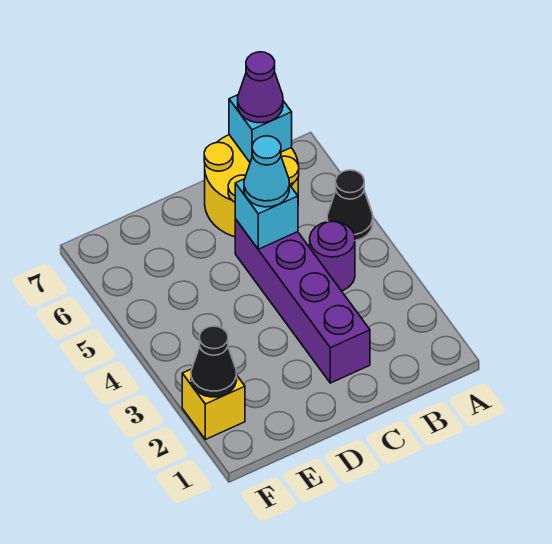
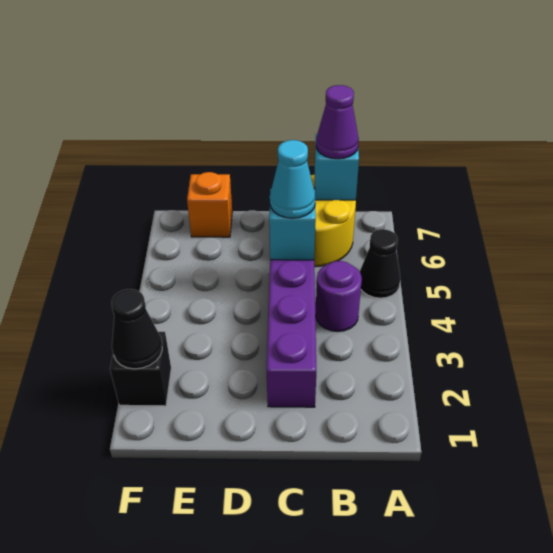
none -> orange 1x1 brick [187,172,232,237]
yellow 1x1 brick [182,369,245,439] -> black 1x1 brick [110,332,171,406]

